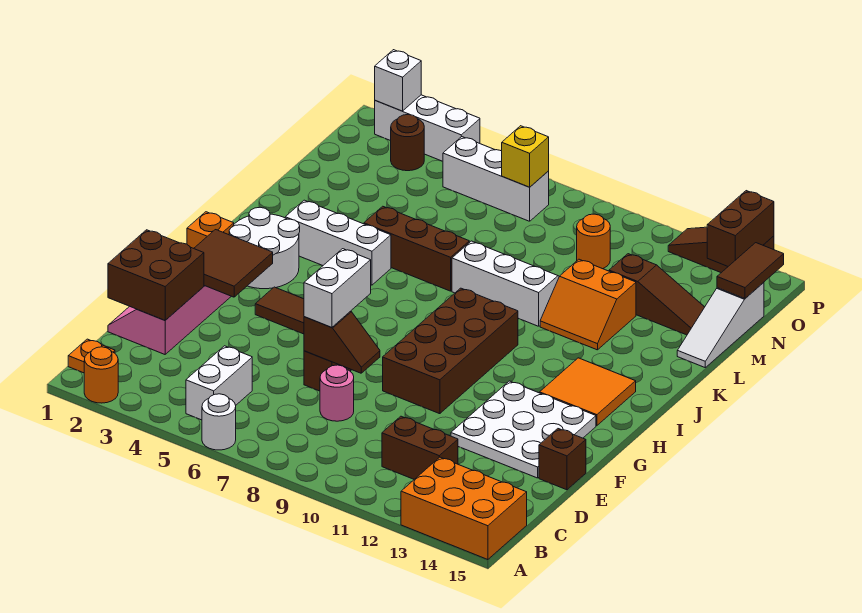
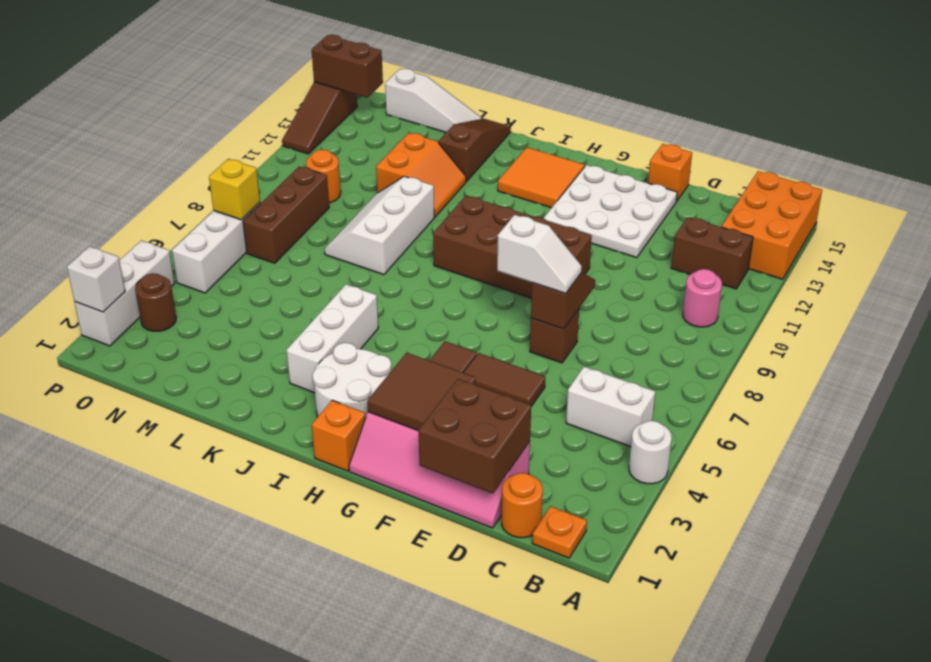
orange 1x1 round brick [84,347,118,403] -> orange 1x1 round brick moved to [502,473,543,538]
white 1x1 round brick [202,394,236,450] -> white 1x1 round brick moved to [629,421,672,484]
brown 1x2 brick [382,416,458,479] -> brown 1x2 brick turned to [671,217,753,289]
pink 1x1 round brick [320,365,354,421] -> pink 1x1 round brick moved to [683,269,722,327]
white 1x2 brick [304,249,371,328] -> white 1x2 slope [497,215,582,294]
brown 1x1 brick [539,429,586,490] -> orange 1x1 brick [648,144,692,201]
brown 1x3 brick [364,206,469,291] -> brown 1x3 brick moved to [243,166,329,263]
brown 1x3 slope [609,254,704,335] -> brown 1x3 slope moved to [439,119,511,181]
brown 1x2 tile [717,243,784,299] -> brown 1x2 tile moved to [463,353,545,406]

